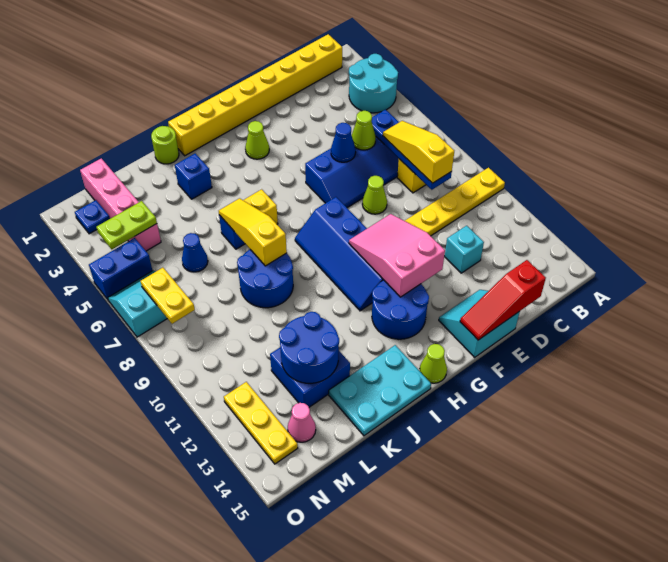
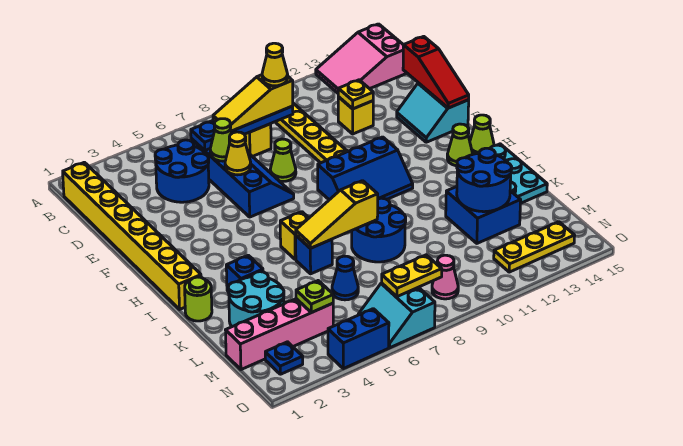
cyan 2x2 round brick [349,54,398,113] -> cyan 2x2 round brick moved to [228,272,284,327]
none -> yellow 1x1 cone [262,43,288,86]
cyan 1x1 brick [445,226,484,273] -> yellow 1x1 brick [338,97,373,134]
none -> yellow 1x1 plate [338,80,373,109]
blue 1x1 cone [331,123,356,162] -> yellow 1x1 cone [225,132,251,175]
pink 2x3 slope [349,214,445,297] -> pink 2x3 slope moved to [316,24,406,93]
lime 1x1 cone [245,121,269,159] -> lime 1x1 cone moved to [447,124,473,166]
blue 2x4 slope [295,197,383,311] -> blue 2x3 slope [318,137,413,200]
blue 2x2 round brick [372,280,429,339] -> blue 2x2 round brick moved to [155,140,209,202]
lime 1x2 plate [96,201,157,249] -> lime 1x1 plate [296,281,333,313]
pink 1x1 cone [288,403,316,442] -> pink 1x1 cone moved to [432,255,458,299]
blue 1x2 brick [89,238,152,299] -> blue 1x2 brick turned to [328,309,389,369]

